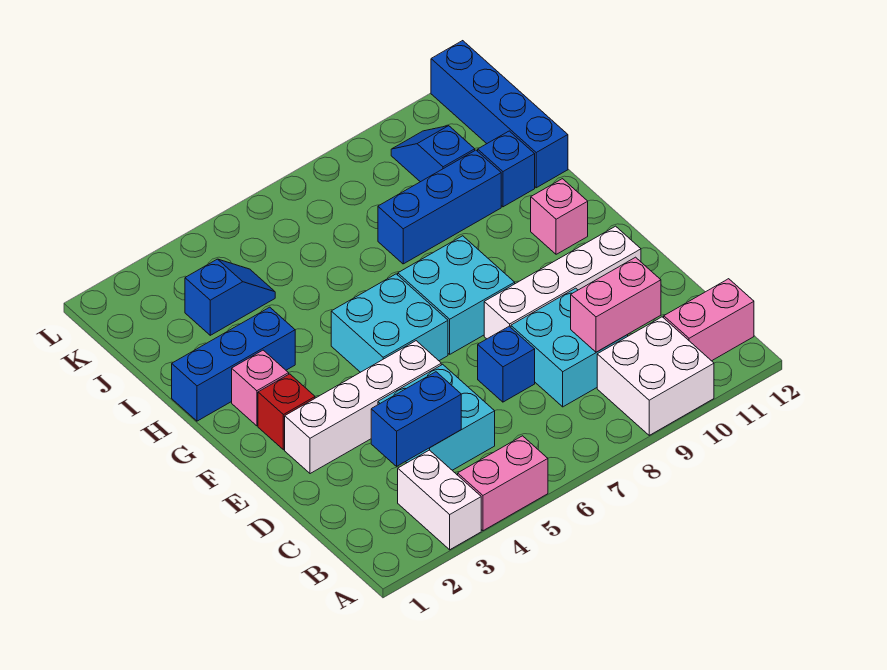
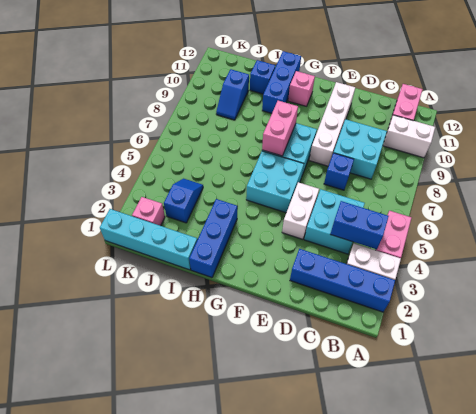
white 2x2 brick [597,317,714,435] -> white 1x2 brick [383,115,435,158]
blue 1x2 brick [371,372,461,466] -> blue 1x2 brick turned to [330,201,389,249]
pink 1x2 brick [571,257,661,352] -> pink 1x2 brick moved to [262,101,298,156]
white 1x4 brick [285,341,441,474] -> white 1x2 brick [282,182,319,239]
red 1x1 brick [258,374,315,450] -> none
pink 1x1 brick [232,350,289,426] -> pink 1x1 brick moved to [132,197,165,226]
none -> cyan 1x4 brick [100,209,197,270]
blue 1x3 brick [378,150,501,264] -> blue 1x3 brick moved to [262,51,301,113]
blue 1x4 brick [431,41,568,188] -> blue 1x4 brick moved to [290,249,395,312]
blue 1x2 slope [391,126,475,182] -> blue 1x2 slope turned to [216,69,249,120]

